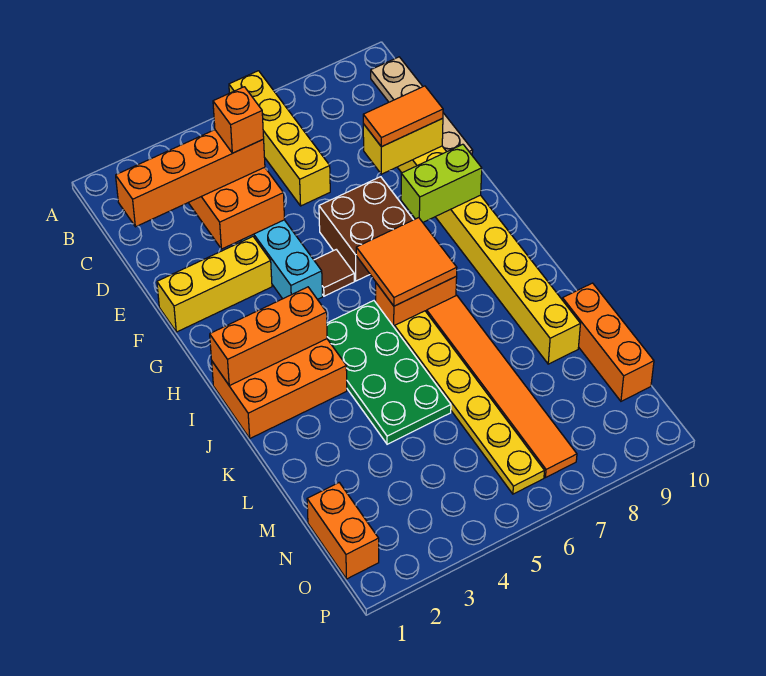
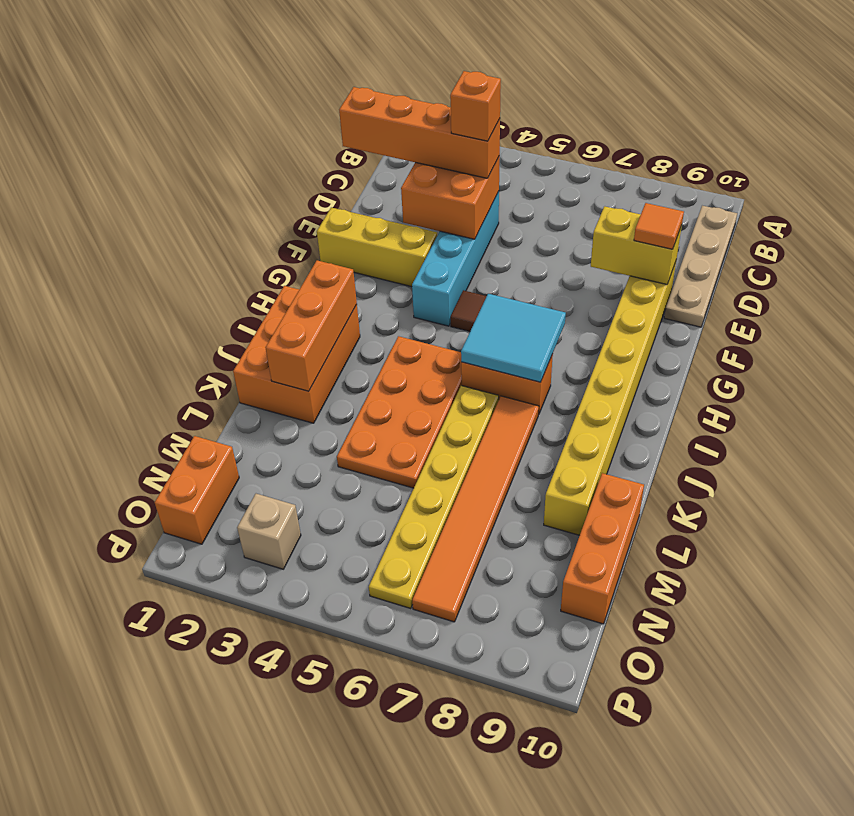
yellow 1x4 brick [229,71,330,206] -> none
orange 1x2 tile [363,86,443,147] -> orange 1x1 tile [634,203,684,249]
brown 2x2 brick [319,177,413,281] -> none
lime 1x2 brick [401,144,482,222] -> none
orange 2x2 tile [356,218,457,306] -> cyan 2x2 tile [461,294,566,382]
orange 2x3 brick [212,339,347,438] -> orange 2x3 brick turned to [233,286,360,423]
orange 1x3 brick [210,287,327,386] -> orange 1x3 brick turned to [265,260,357,391]
green 2x4 plate [327,301,451,444] -> orange 2x4 plate [337,336,462,488]
none -> tan 1x1 brick [237,494,301,569]

